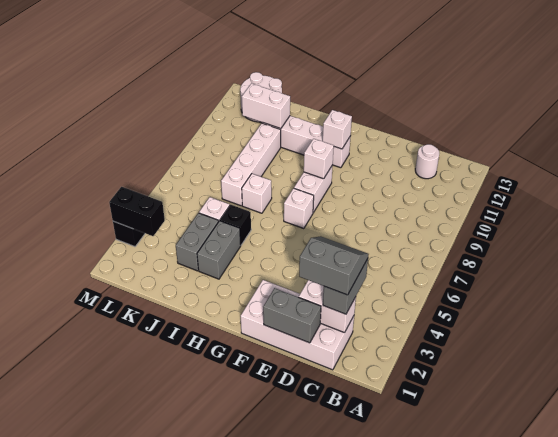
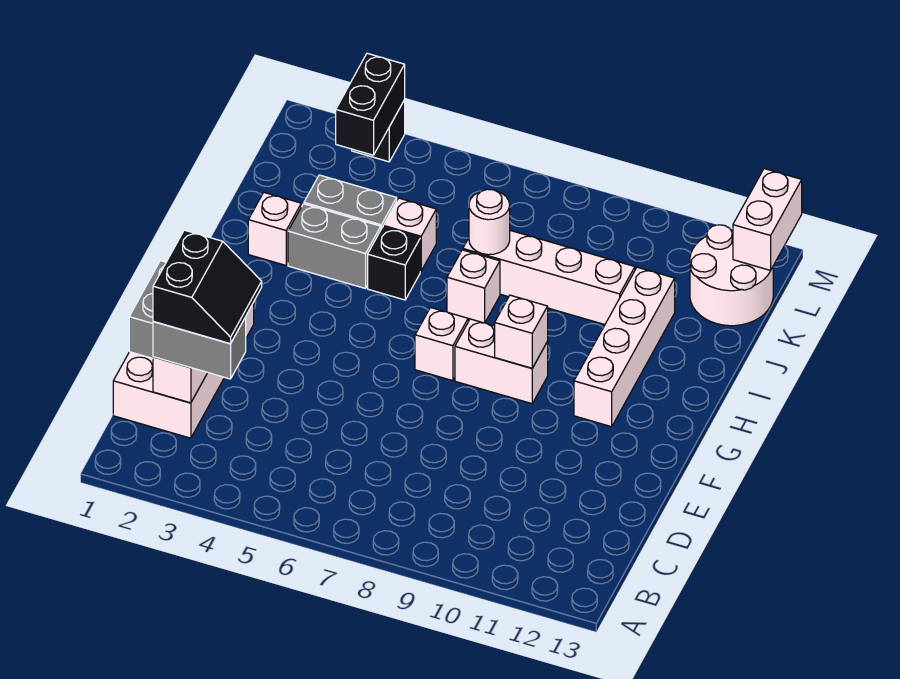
grey 2x2 slope [299,236,369,295] -> black 2x2 slope [153,230,262,344]
white 1x1 round brick [415,144,439,179] -> white 1x1 round brick moved to [469,189,510,255]
white 1x1 brick [323,110,352,149] -> white 1x1 brick moved to [248,193,301,265]
white 1x2 brick [242,84,290,129] -> white 1x2 brick moved to [733,169,802,271]

